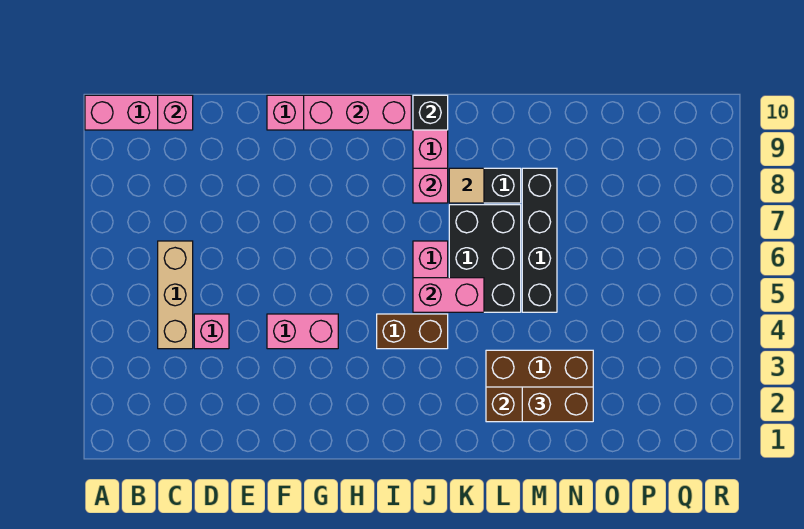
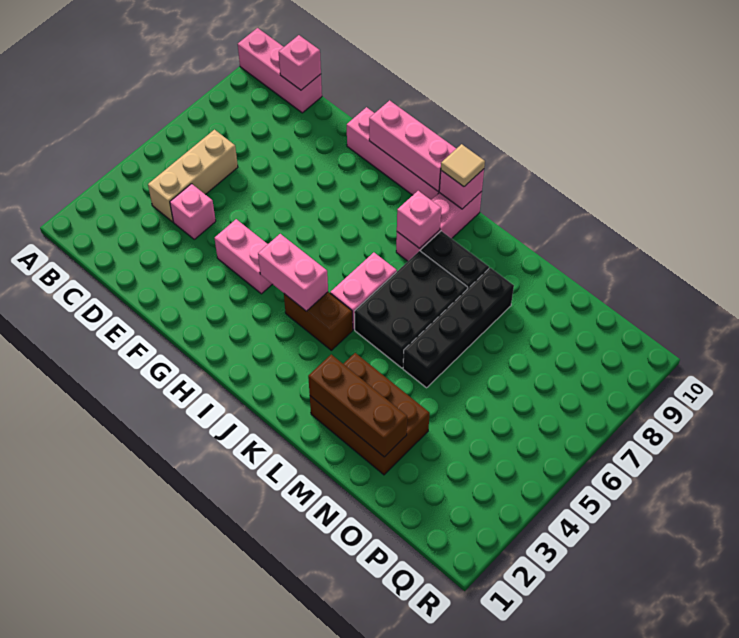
pink 1x2 brick [413,278,484,312] -> pink 1x2 brick moved to [258,234,328,311]
black 1x1 brick [413,95,448,130] -> pink 1x1 brick [439,169,484,209]
tan 1x1 tile [449,168,484,203] -> tan 1x1 tile moved to [441,144,485,187]
brown 1x2 brick [522,387,593,422] -> none

